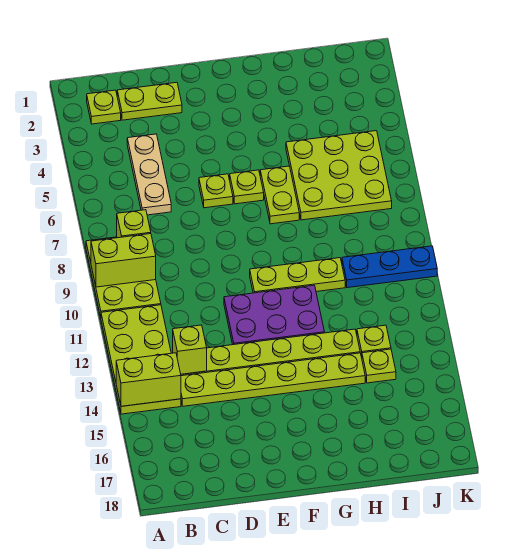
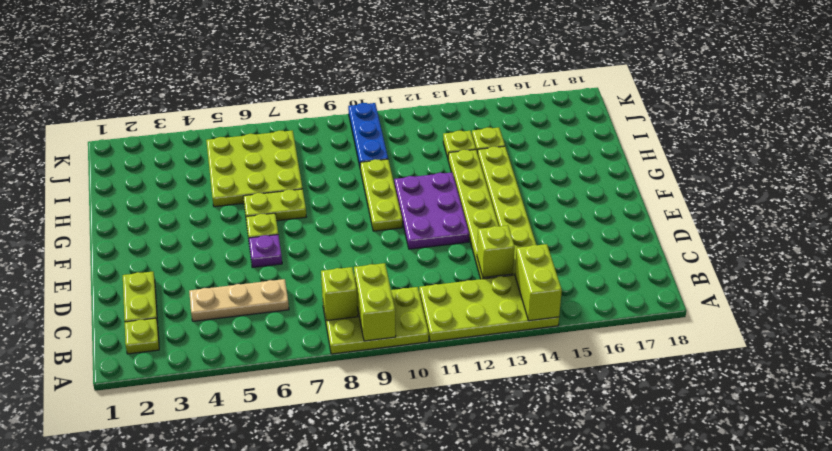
lime 1x1 plate [199,174,233,208] -> purple 1x1 plate [249,235,282,268]

